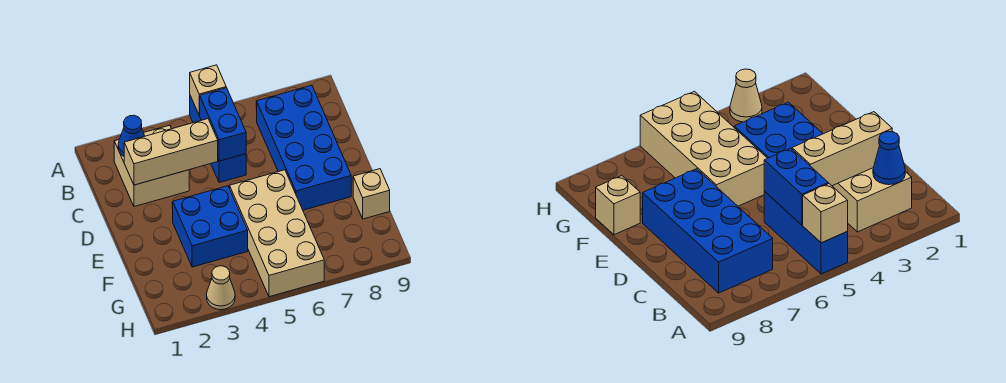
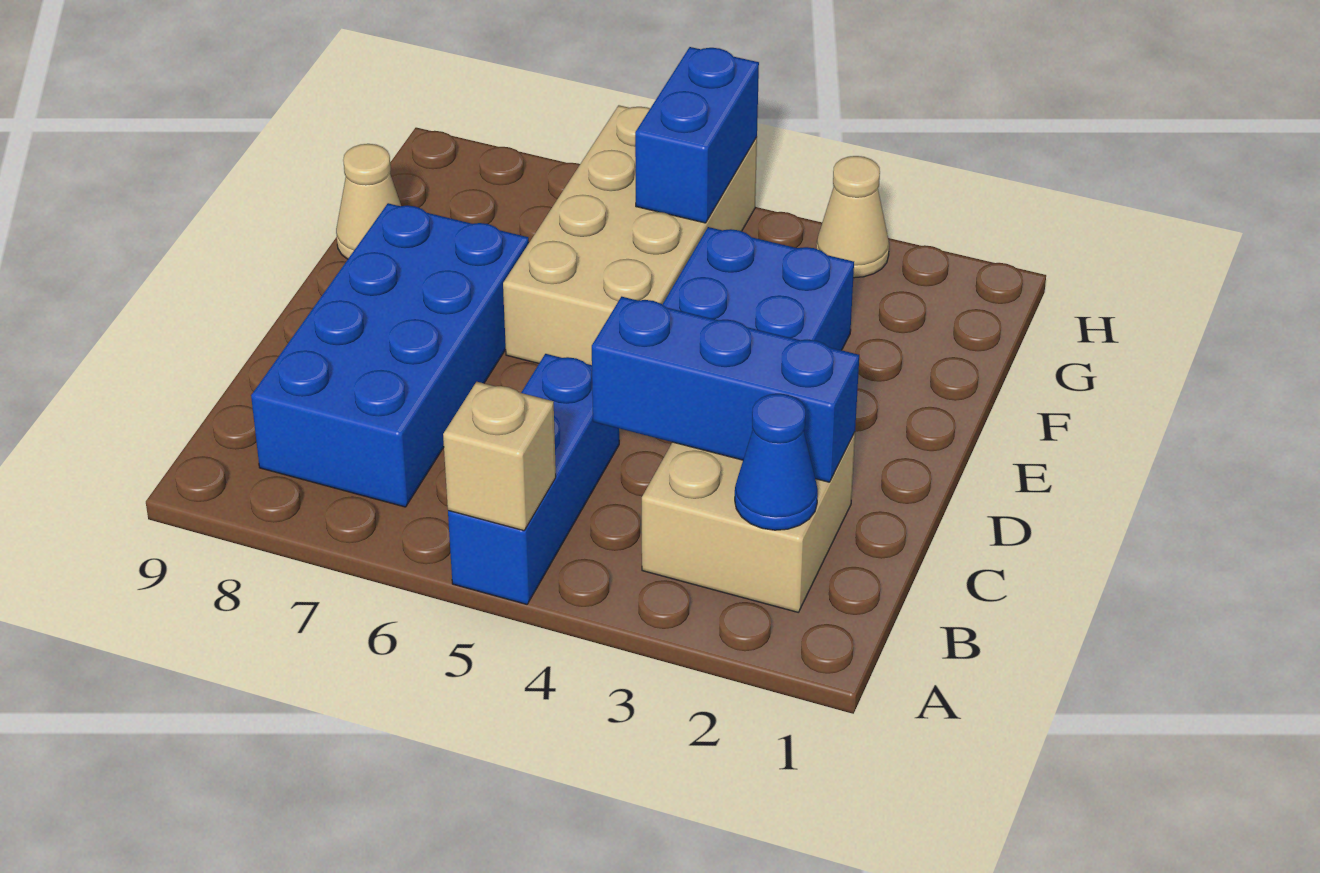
blue 1x2 brick [200,88,246,161] -> blue 1x2 brick moved to [635,47,759,223]
tan 1x3 brick [124,119,218,185] -> blue 1x3 brick [592,297,859,482]
tan 1x1 brick [353,169,390,219] -> tan 1x1 cone [336,144,401,259]

